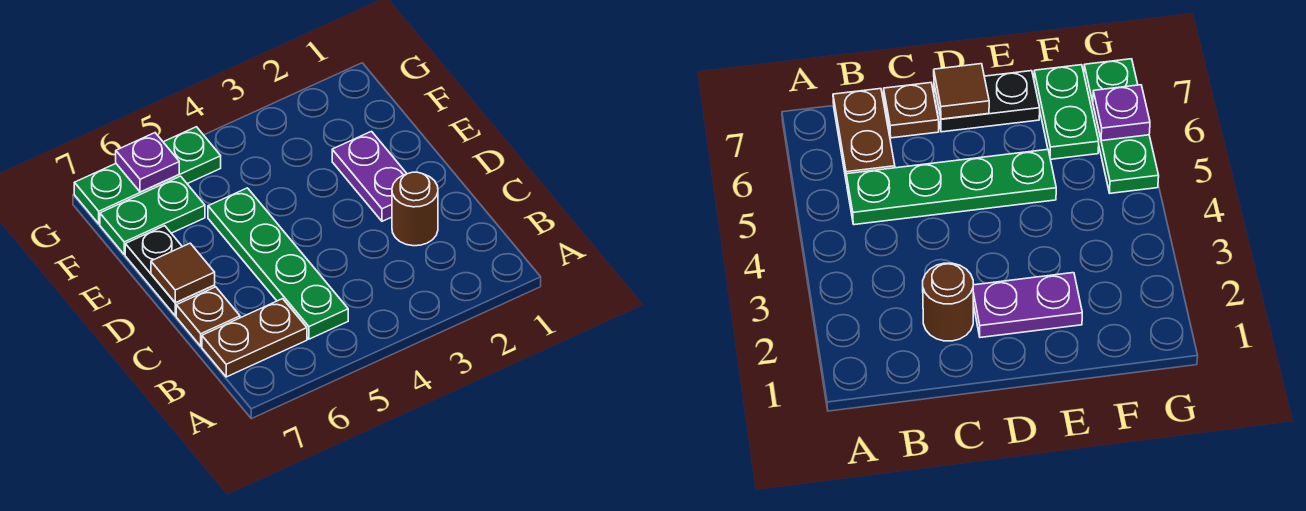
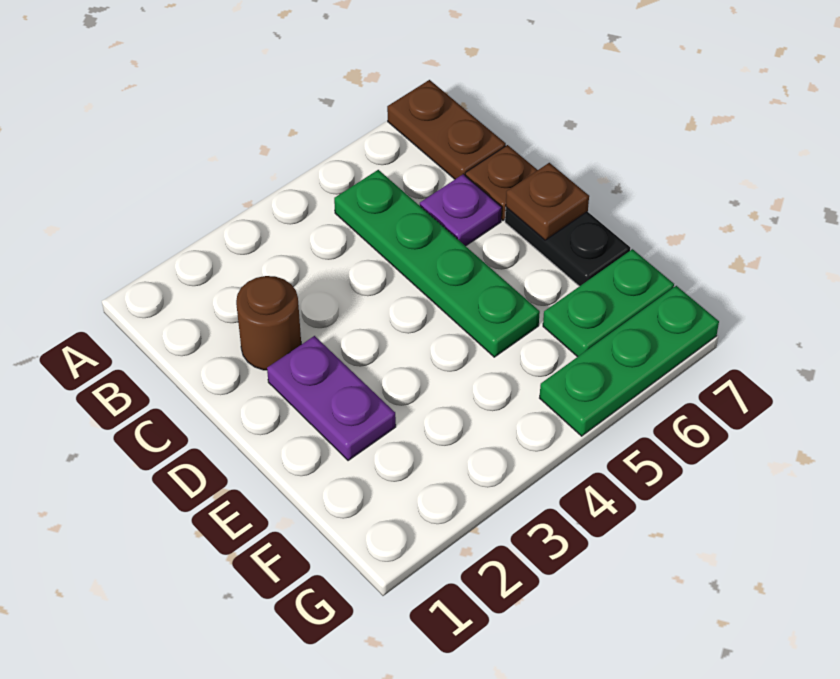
brown 1x2 plate [202,299,307,377] -> brown 1x2 plate turned to [387,80,506,179]
brown 1x1 tile [151,243,215,303] -> brown 1x1 plate [506,163,589,240]
purple 1x1 plate [116,133,179,192] -> purple 1x1 plate moved to [420,174,502,246]

